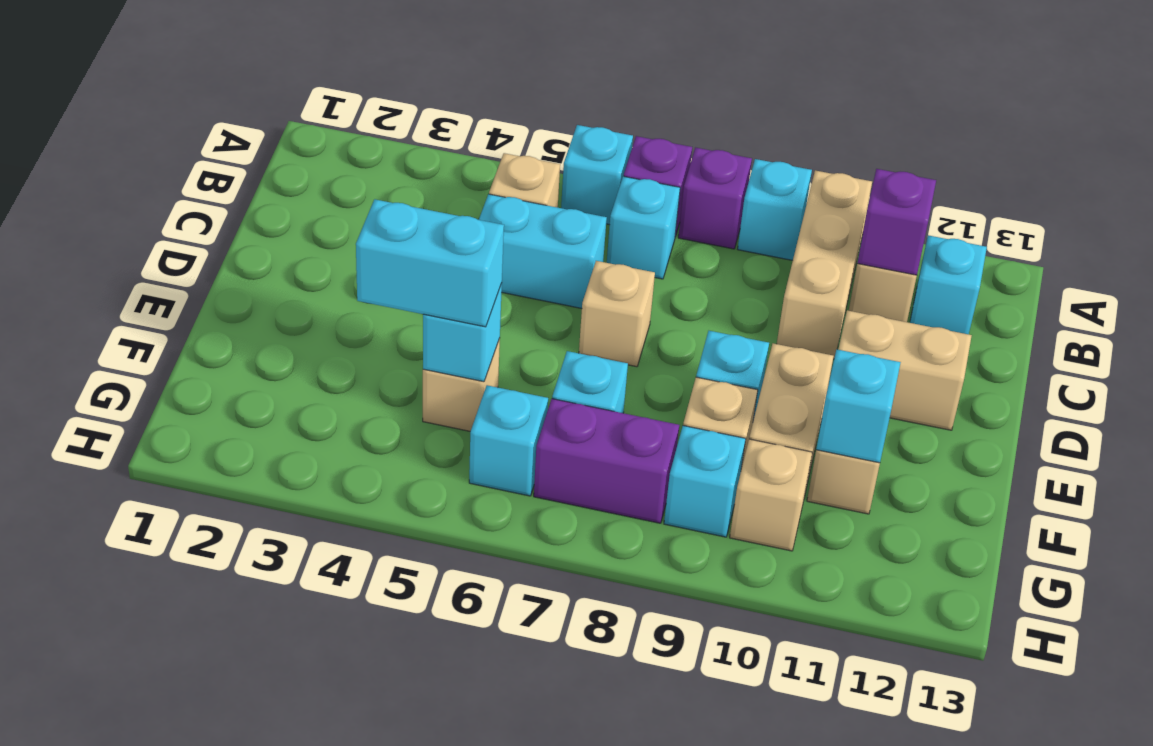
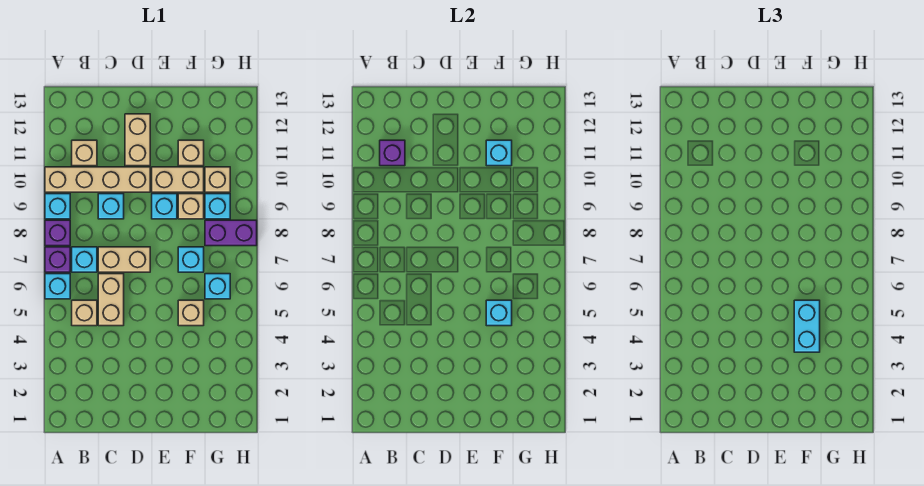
tan 1x3 brick [777,170,872,359] -> tan 1x4 brick [45,167,150,192]
cyan 1x1 brick [910,235,987,334] -> cyan 1x1 brick moved to [98,194,124,219]
cyan 1x2 brick [479,194,607,308] -> tan 1x2 brick [98,274,124,326]
tan 1x1 brick [579,261,655,367] -> tan 1x2 brick [98,247,150,272]
purple 1x2 brick [534,399,679,523] -> purple 1x2 brick turned to [205,220,257,246]

